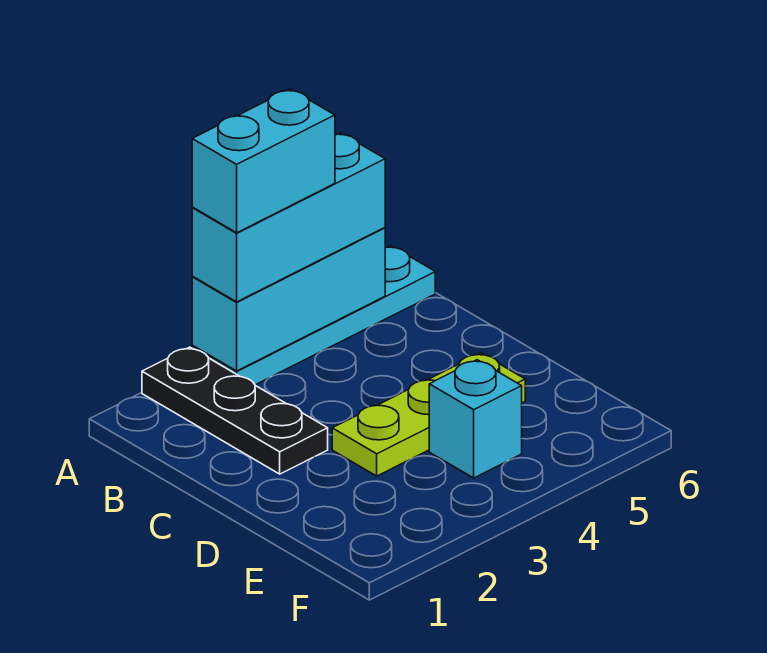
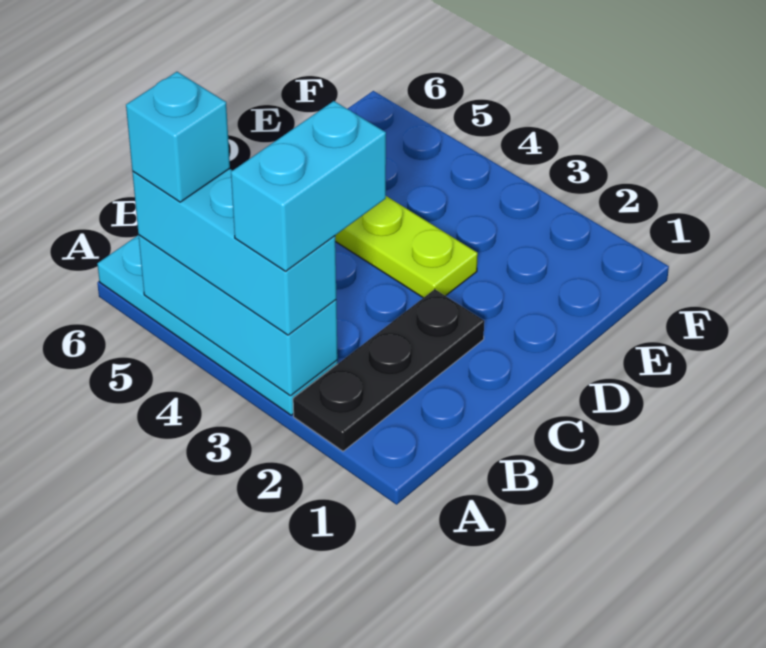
cyan 1x2 brick [192,89,335,233] -> cyan 1x2 brick turned to [231,101,386,271]
cyan 1x1 brick [429,360,522,478] -> cyan 1x1 brick moved to [126,72,230,202]

